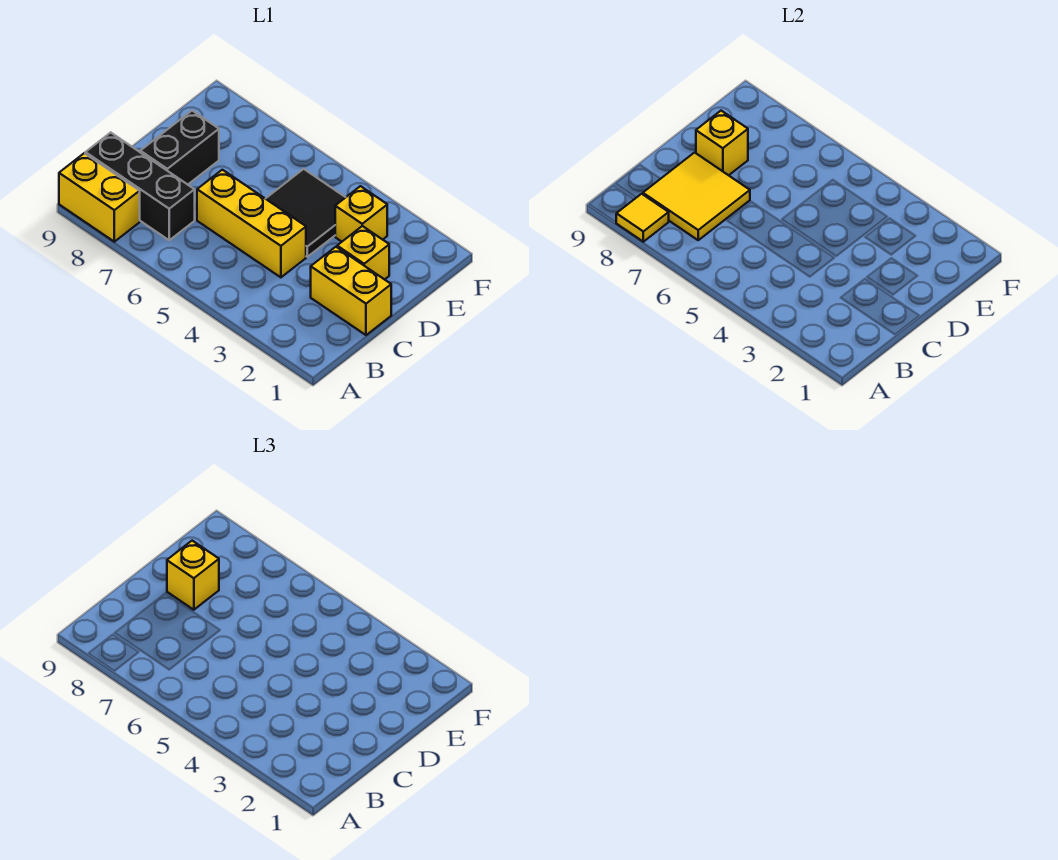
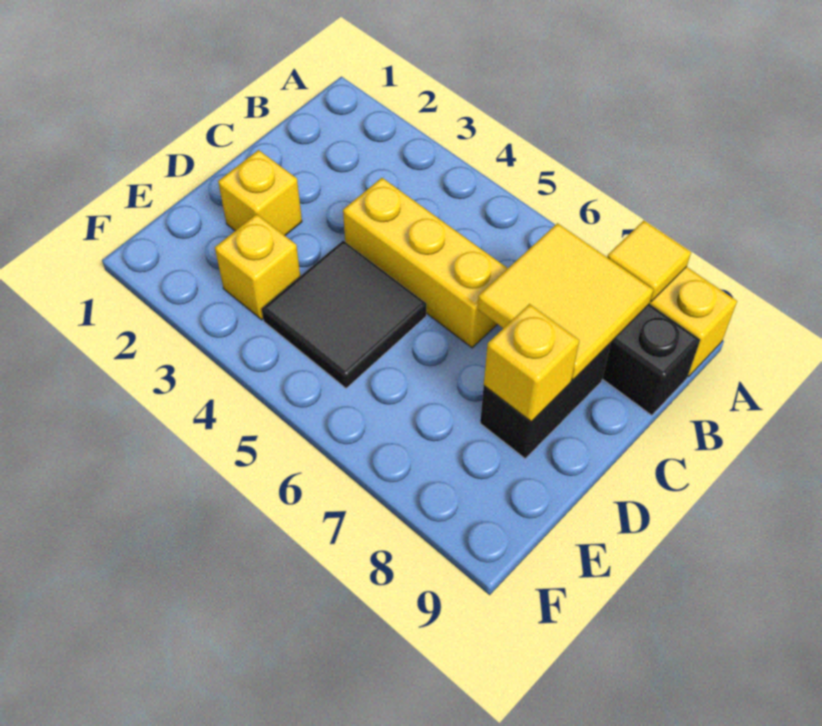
yellow 1x2 brick [311,247,391,335] -> none
yellow 1x1 brick [167,541,219,610] -> none

